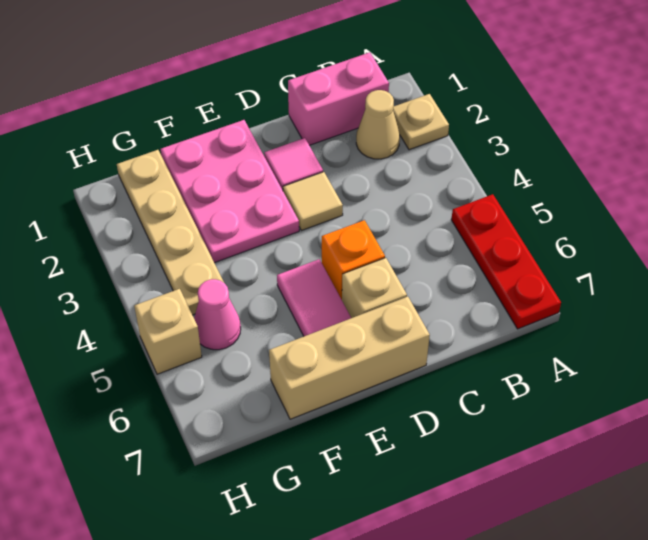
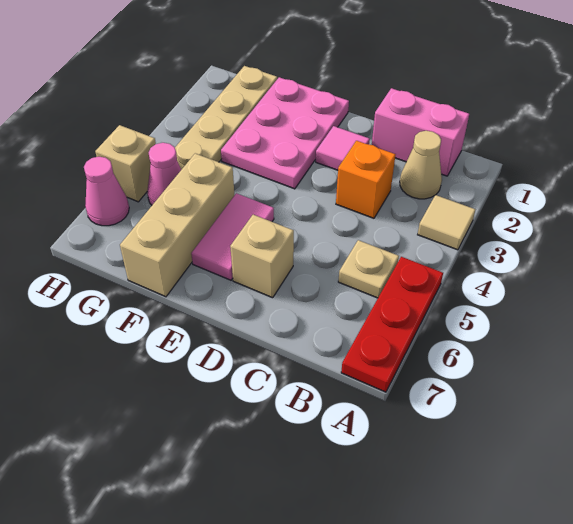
tan 1x1 plate [393,94,449,150] -> tan 1x1 plate moved to [338,240,399,298]
tan 1x1 tile [283,172,343,231] -> tan 1x1 tile moved to [418,195,476,250]
orange 1x1 brick [322,220,385,300] -> orange 1x1 brick moved to [336,141,396,218]
tan 1x3 brick [269,297,430,419] -> tan 1x3 brick turned to [120,153,234,297]
none -> pink 1x1 cone [84,157,129,226]

